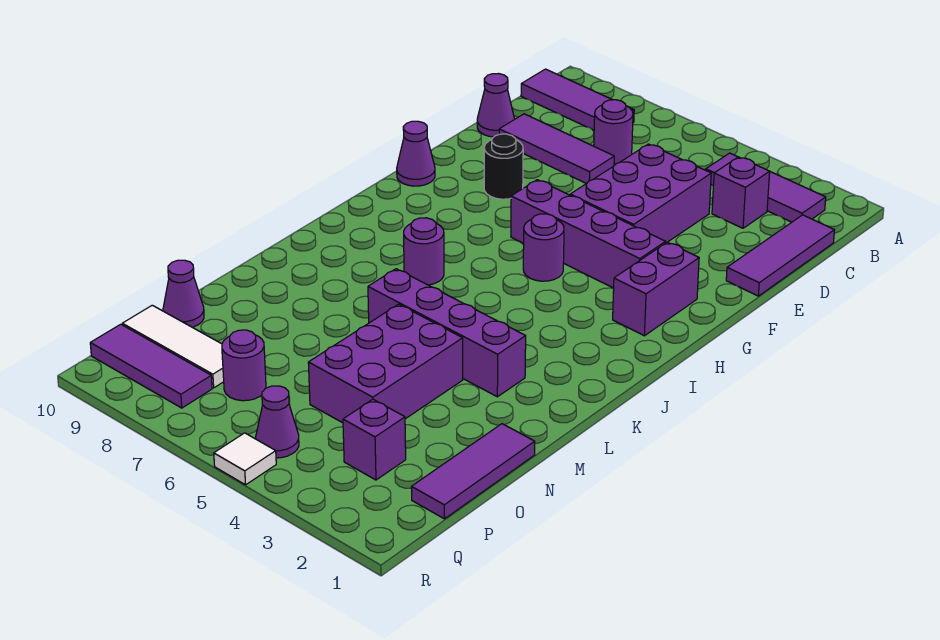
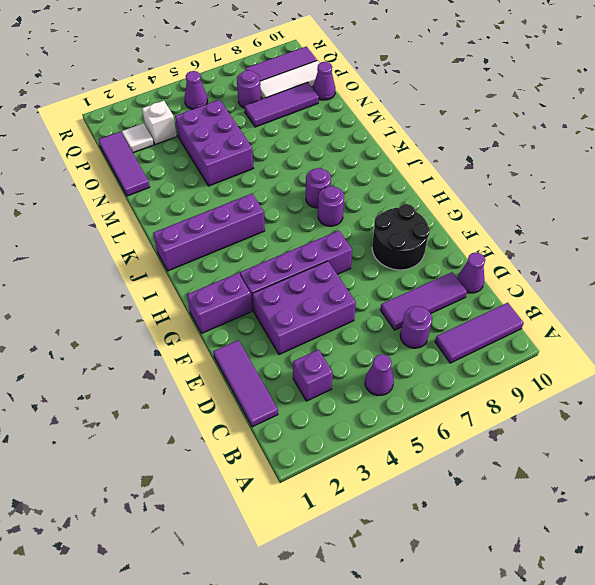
purple 1x3 tile [706,153,826,222] -> purple 1x3 tile moved to [245,82,319,127]
purple 2x3 brick [570,144,711,243] -> purple 2x3 brick turned to [252,261,356,354]
black 1x1 round brick [484,134,523,199] -> black 2x2 round brick [372,204,430,270]
purple 1x2 brick [613,242,699,336] -> purple 1x2 brick turned to [187,273,252,333]
purple 1x1 cone [397,121,435,186] -> purple 1x1 cone moved to [365,354,394,395]
purple 1x1 round brick [523,214,564,281] -> purple 1x1 round brick moved to [318,186,344,226]
purple 1x4 brick [368,269,526,397] -> purple 1x4 brick moved to [153,194,265,271]
purple 1x1 brick [343,399,406,480] -> white 1x1 brick [142,101,177,145]
white 1x1 tile [214,433,276,485] -> white 1x1 tile moved to [122,123,154,153]

